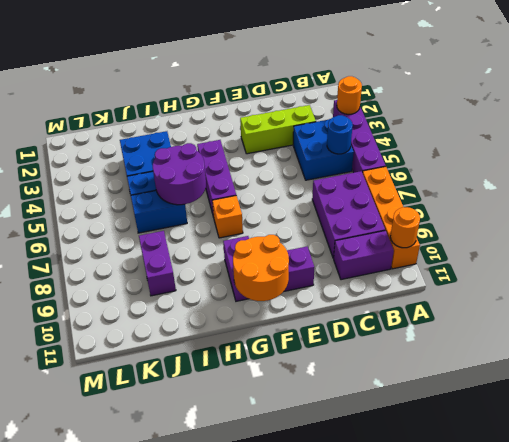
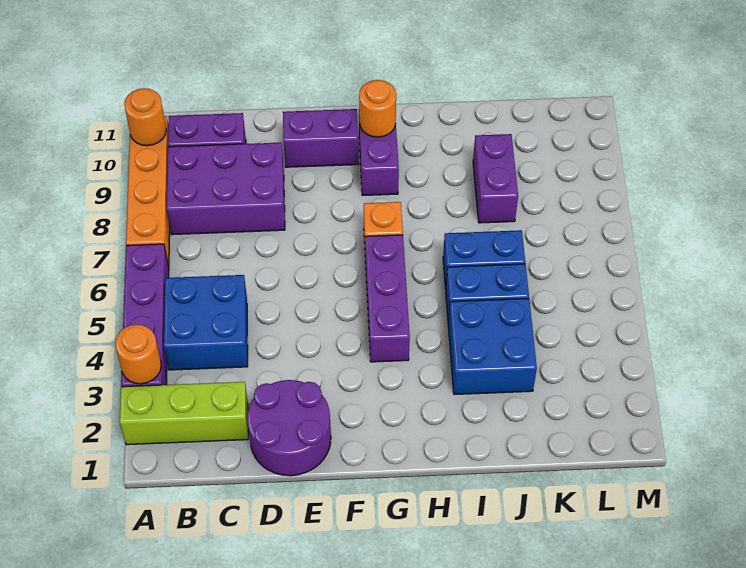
blue 1x1 round brick [327,115,353,154] -> none
purple 2x3 brick [312,171,385,258] -> purple 2x3 brick turned to [167,143,285,235]
lime 1x3 brick [240,105,316,154] -> lime 1x3 brick moved to [120,382,248,445]
orange 2x2 round brick [233,235,289,301] -> orange 1x1 round brick [359,80,396,137]
purple 2x2 round brick [153,143,206,205] -> purple 2x2 round brick moved to [247,380,331,476]

